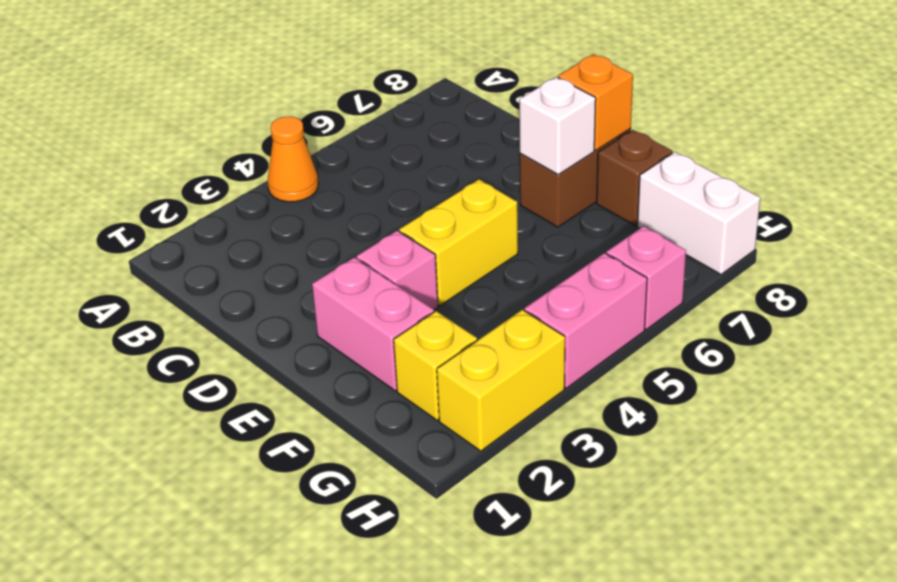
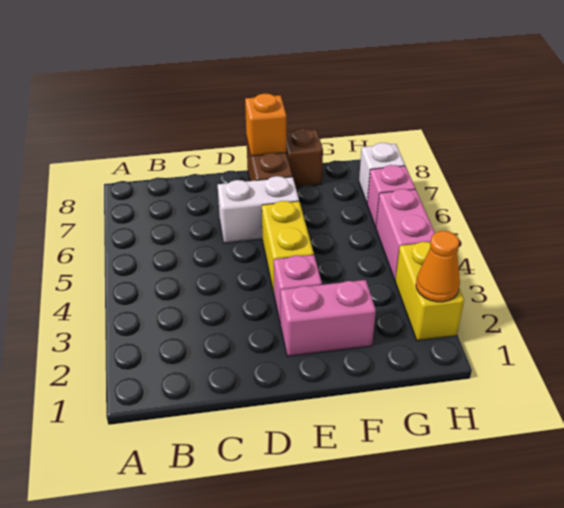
orange 1x1 cone [267,117,318,202] -> orange 1x1 cone moved to [416,231,460,302]
white 1x1 brick [519,77,596,175] -> white 1x1 brick moved to [359,143,405,202]
yellow 1x1 brick [394,311,477,420] -> none
white 1x2 brick [637,152,760,274] -> white 1x2 brick moved to [218,176,299,243]

